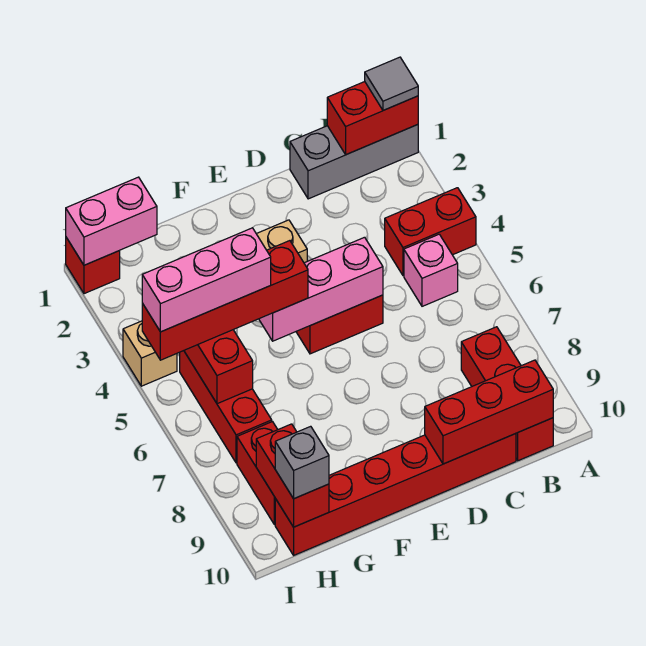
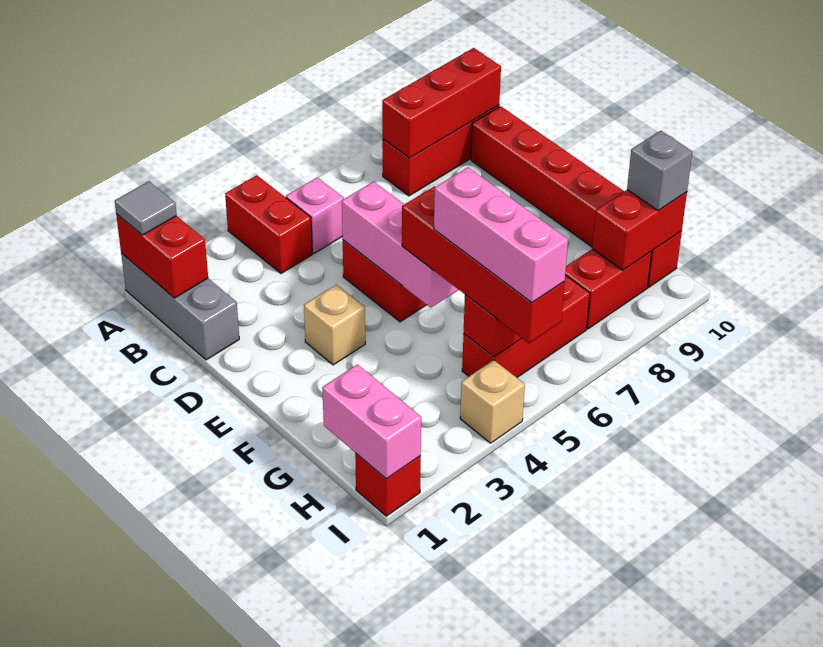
red 1x3 brick [425,360,553,464] -> red 1x3 brick turned to [382,48,501,158]

